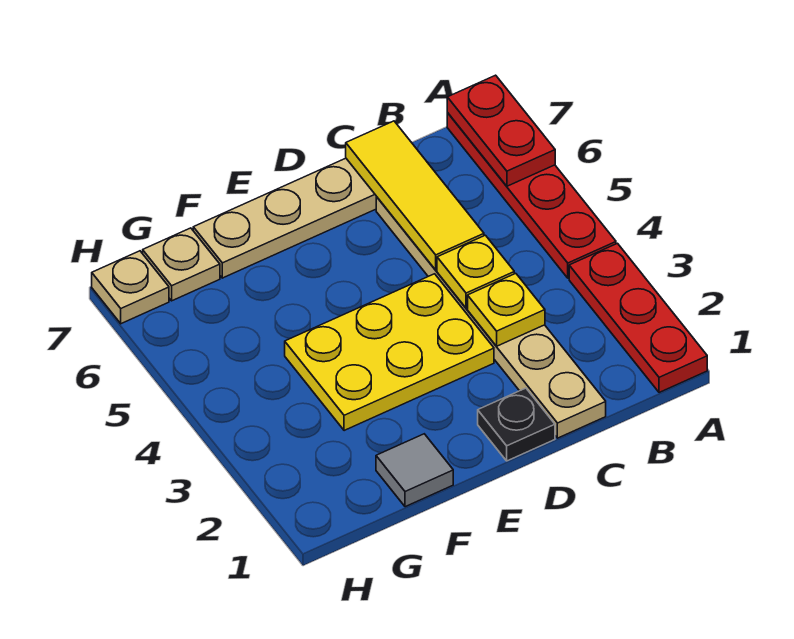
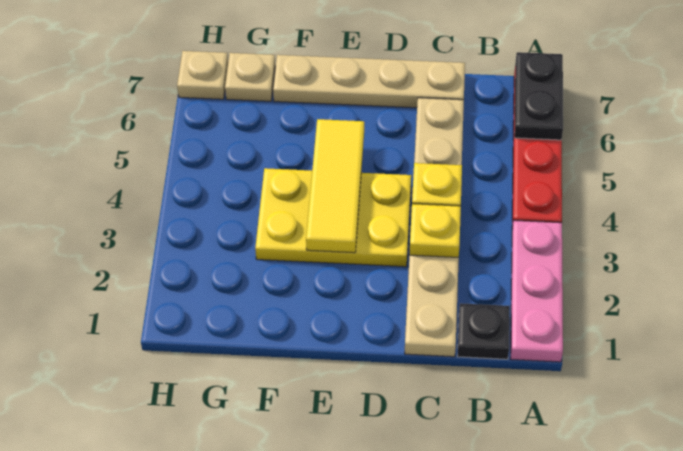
red 1x3 plate [569,243,707,393] -> pink 1x3 plate [510,220,563,362]
red 1x2 plate [447,75,555,186] -> black 1x2 plate [514,52,563,140]
yellow 1x3 tile [346,121,484,270] -> yellow 1x3 tile moved to [306,119,364,253]
black 1x1 plate [478,388,555,461] -> black 1x1 plate moved to [457,303,510,359]
grey 1x1 tile [376,434,453,507] -> none

